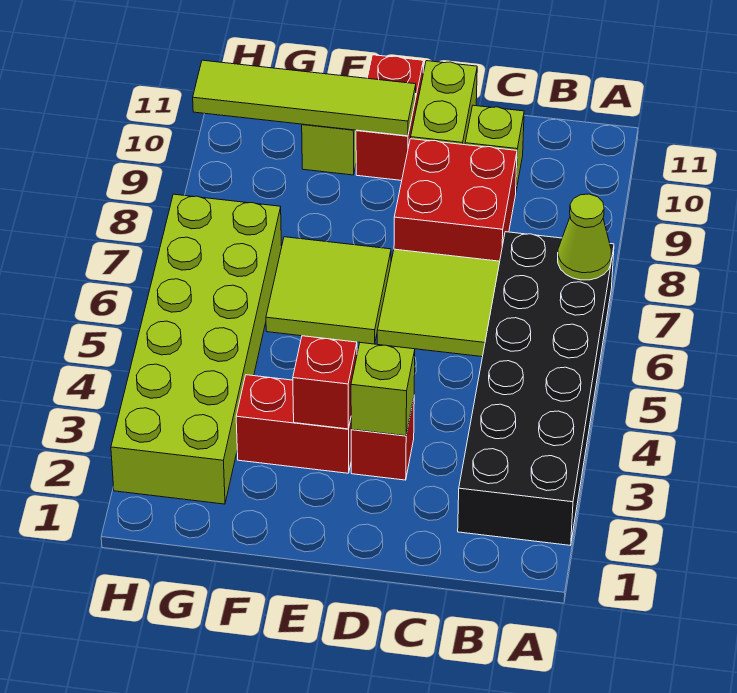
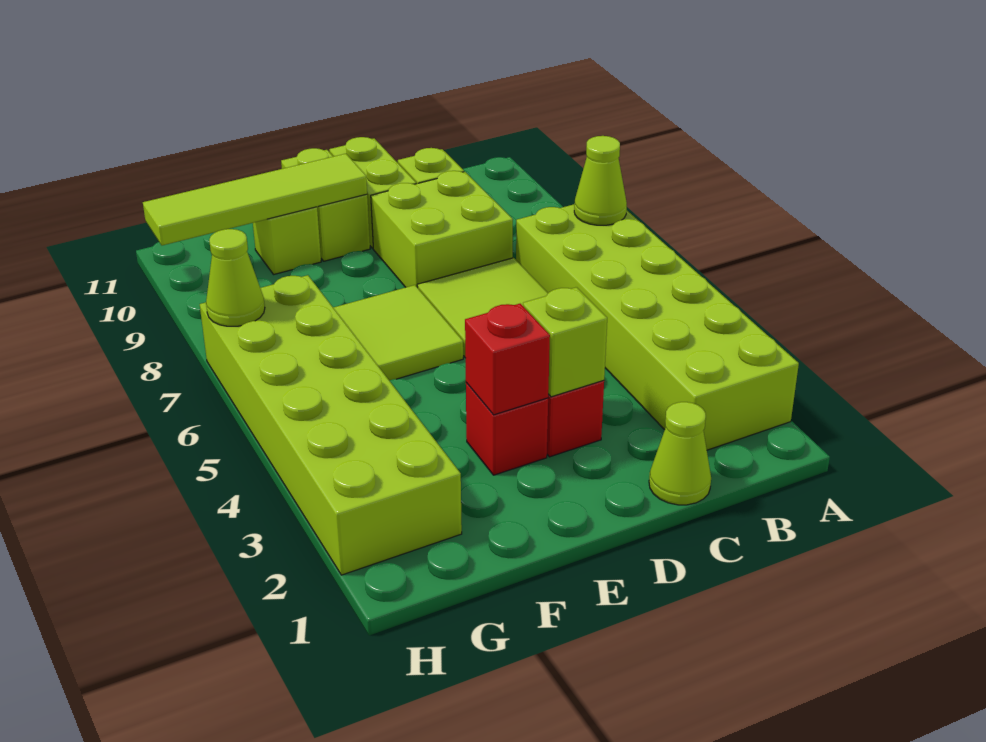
black 2x6 brick [458,232,614,545] -> lime 2x6 brick [516,204,799,450]
none -> lime 1x1 cone [649,402,711,505]
red 2x2 brick [394,139,517,261] -> lime 2x2 brick [371,171,513,288]
red 1x2 brick [236,375,351,473] -> red 1x1 brick [466,383,548,475]
red 1x2 brick [356,55,423,180] -> lime 1x2 brick [281,148,370,261]
none -> lime 1x1 cone [206,229,265,326]

